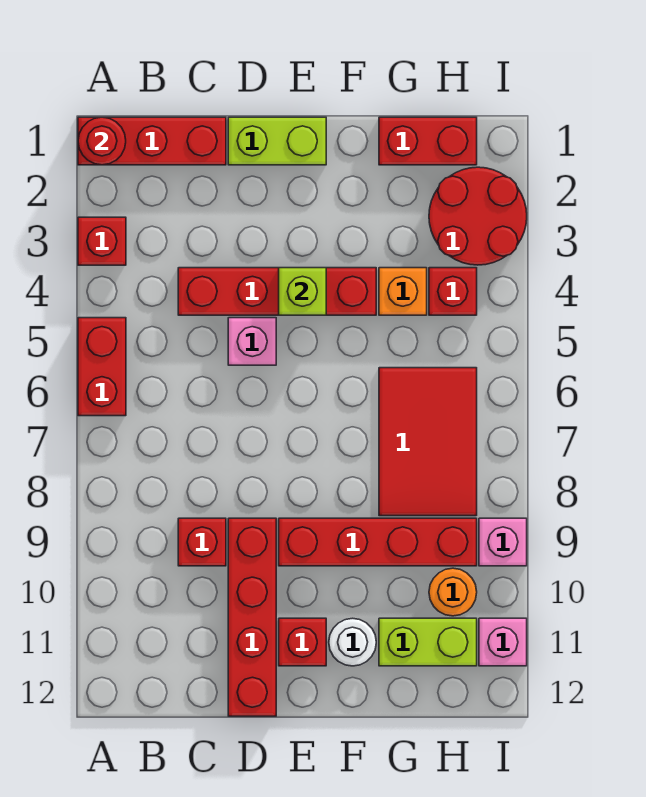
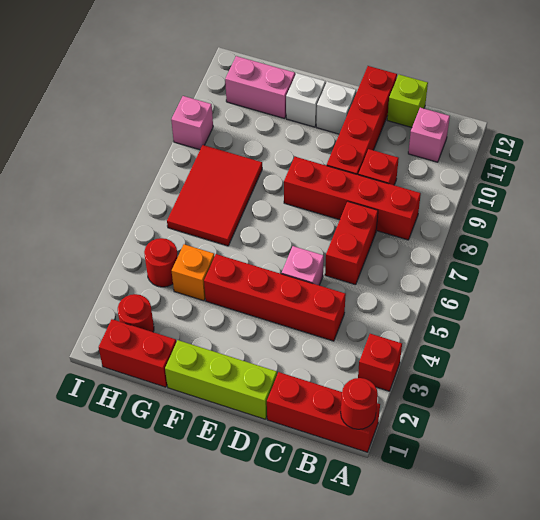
red 1x2 brick [78,318,126,416] -> red 1x2 brick moved to [325,201,378,285]
lime 1x2 brick [228,117,326,165] -> lime 1x3 brick [165,340,277,419]
lime 1x1 brick [279,268,326,315] -> lime 1x1 brick moved to [387,75,428,127]
red 1x4 brick [279,518,477,566] -> red 1x4 brick moved to [284,157,421,240]
red 1x1 brick [279,618,326,666] -> white 1x1 brick [316,82,356,134]
white 1x1 round brick [329,618,376,666] -> white 1x1 brick [286,73,325,127]
lime 1x2 brick [379,618,477,666] -> pink 1x2 brick [225,56,295,119]
red 2x2 round brick [429,167,527,265] -> red 1x1 round brick [118,294,154,332]
red 1x1 brick [429,268,477,315] -> red 1x1 round brick [144,238,178,287]
orange 1x1 round brick [429,568,477,616] -> none
pink 1x1 brick [479,618,527,666] -> pink 1x1 brick moved to [408,108,450,162]

